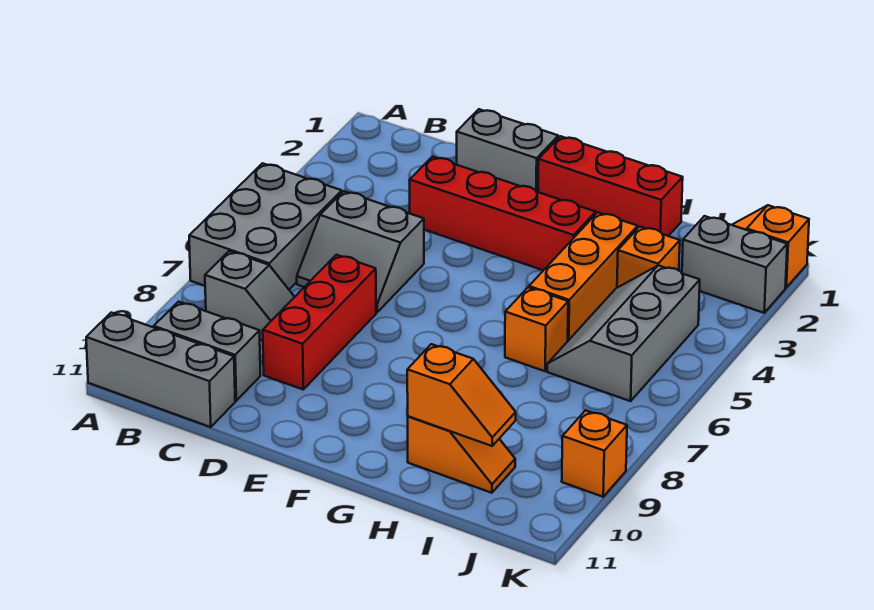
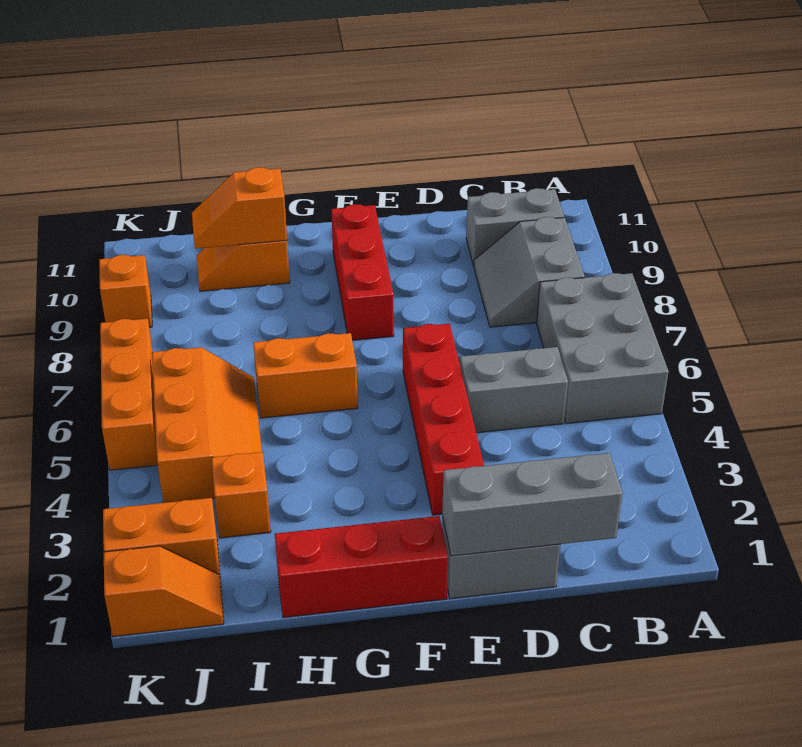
grey 1x3 brick [86,313,235,427] -> grey 1x3 brick moved to [442,453,623,556]
grey 1x2 slope [205,251,294,340] -> grey 2x2 slope [474,217,585,327]
red 1x4 brick [410,157,596,270] -> red 1x4 brick turned to [403,324,484,515]
red 1x3 brick [263,255,376,389] -> red 1x3 brick moved to [331,204,394,340]
orange 1x3 brick [529,212,638,341] -> orange 1x3 brick moved to [100,318,158,470]
orange 1x1 brick [505,287,568,371] -> orange 1x2 brick [253,333,358,418]
grey 2x3 slope [547,265,700,401] -> orange 2x3 slope [152,347,262,503]
grey 1x2 brick [682,216,787,313] -> orange 1x2 brick [103,498,220,575]

